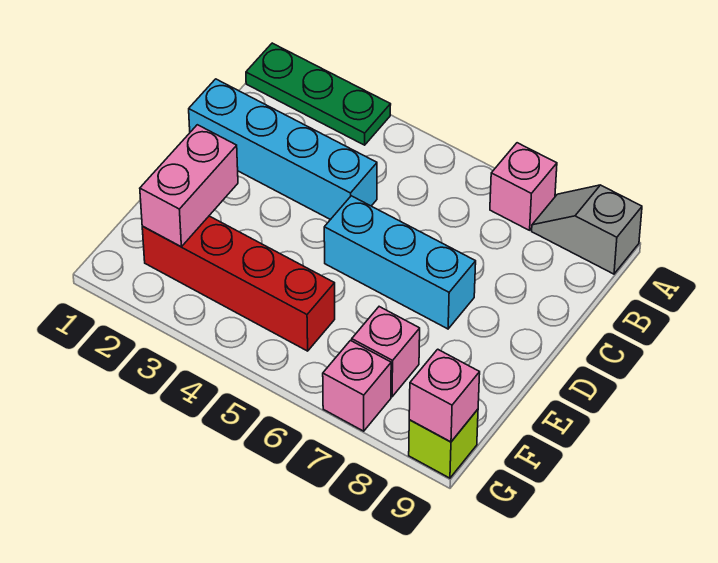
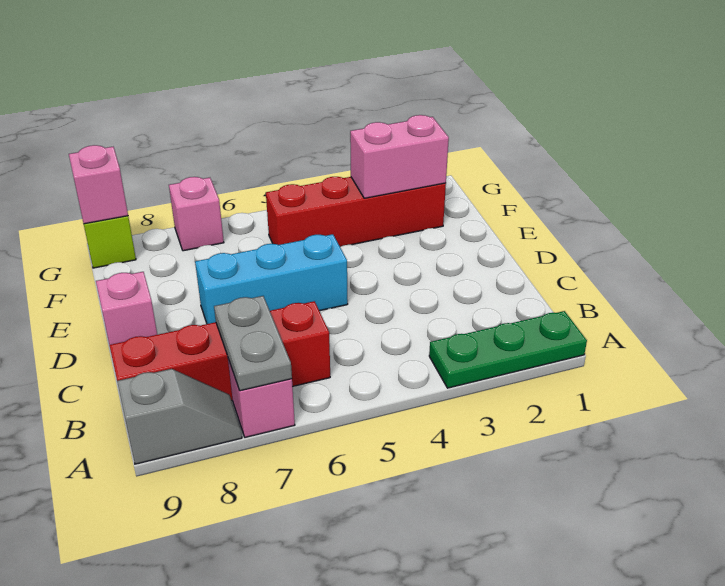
none -> grey 1x2 plate [214,296,292,391]
none -> red 1x4 brick [109,301,330,401]
cyan 1x4 brick [189,79,377,220] -> none
pink 1x2 brick [140,125,238,247] -> pink 1x2 brick turned to [350,115,449,198]
pink 1x1 brick [352,307,420,397] -> pink 1x1 brick moved to [96,272,157,345]

